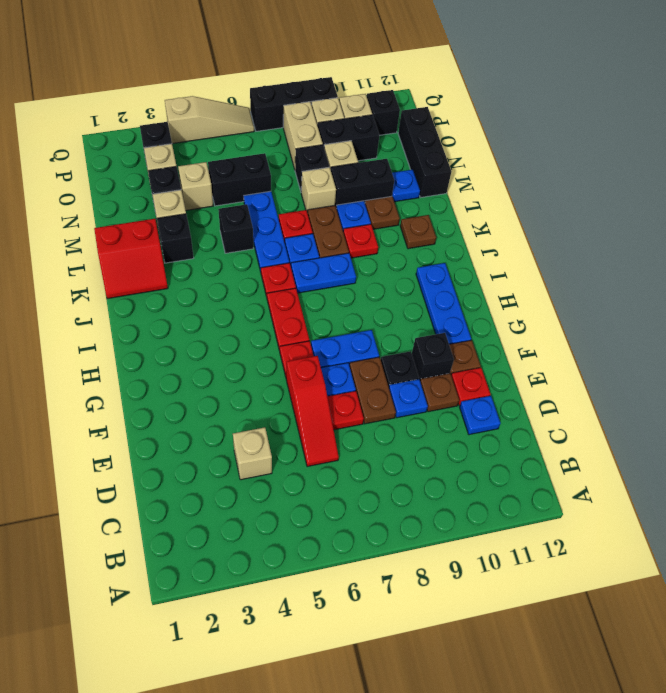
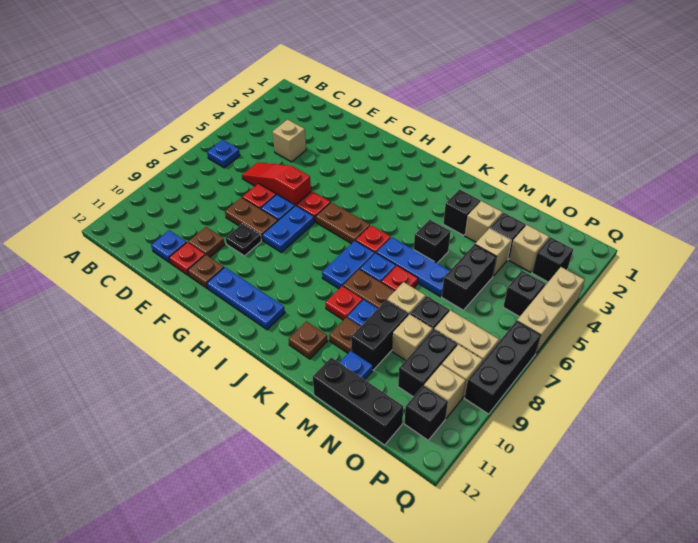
blue 1x1 plate [389,379,428,418] -> blue 1x1 plate moved to [207,140,240,168]
black 1x1 brick [412,333,454,381] -> black 1x1 brick moved to [503,271,545,317]
red 1x2 plate [267,288,309,351] -> brown 1x2 plate [316,202,370,244]
red 2x2 slope [94,219,168,299] -> none
tan 1x3 slope [165,96,254,144] -> tan 1x3 brick [517,267,585,353]

